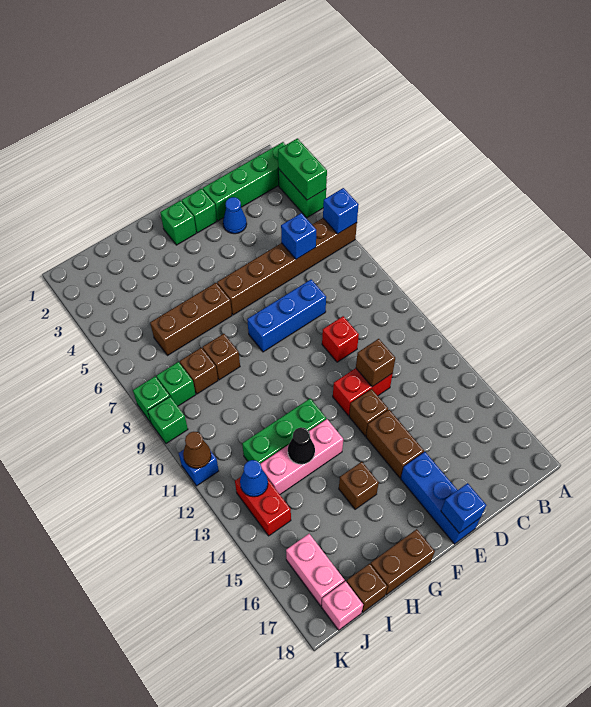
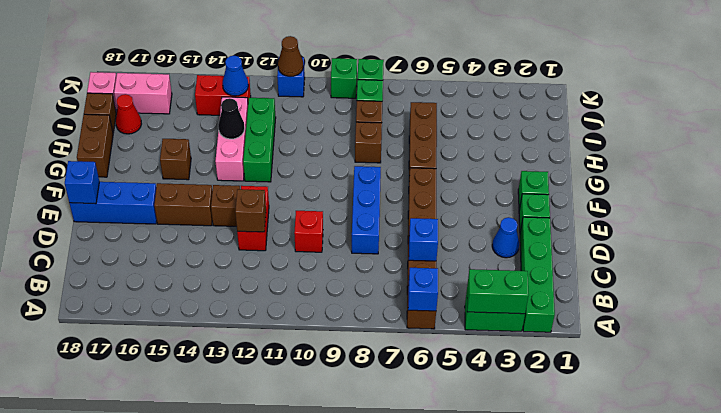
none -> red 1x1 cone [116,94,141,134]

